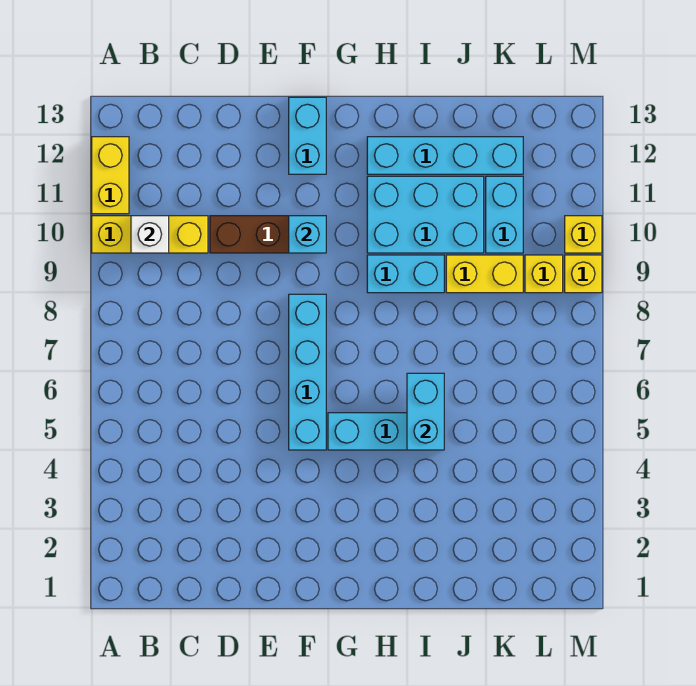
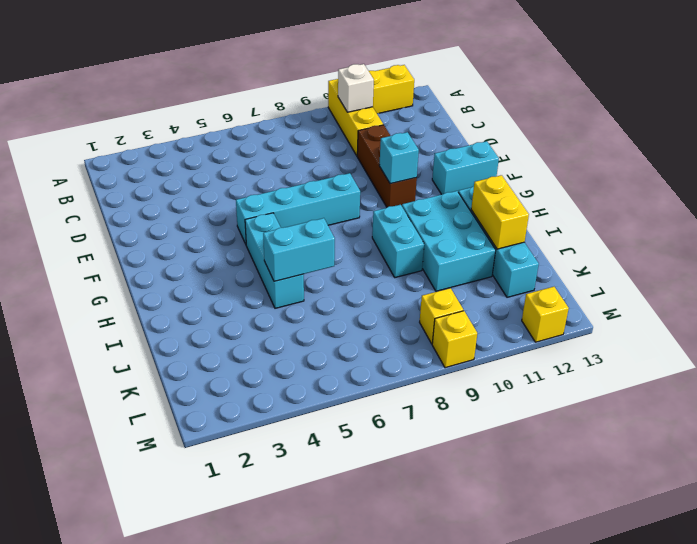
yellow 1x2 brick [446,255,523,293] -> yellow 1x2 brick moved to [471,175,529,249]
cyan 1x2 brick [486,176,523,253] -> none
yellow 1x1 brick [565,216,602,253] -> yellow 1x1 brick moved to [522,287,569,342]

